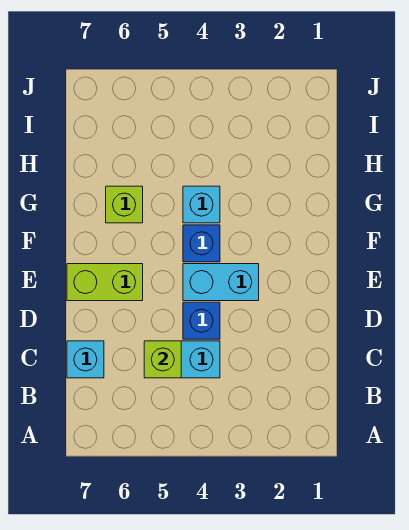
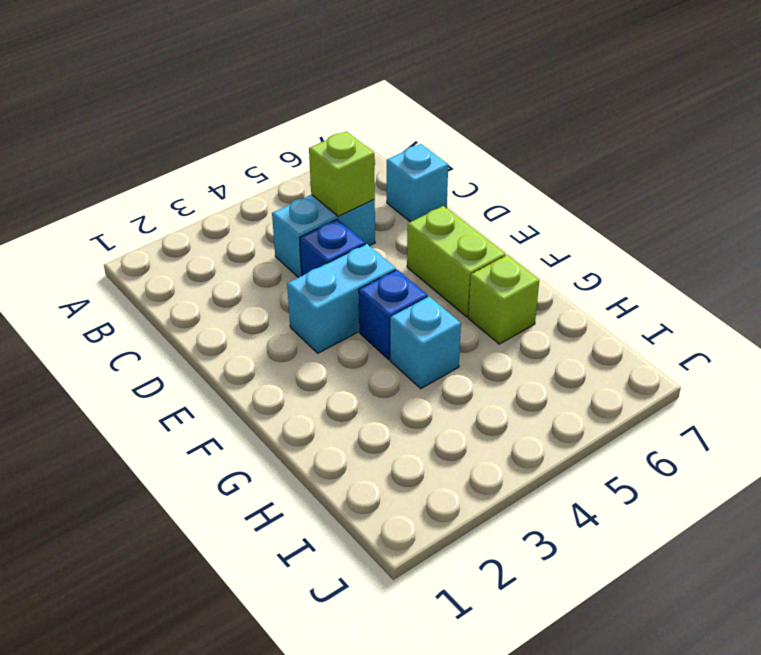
lime 1x2 brick [67,264,143,301] -> lime 1x2 brick turned to [407,206,505,317]

